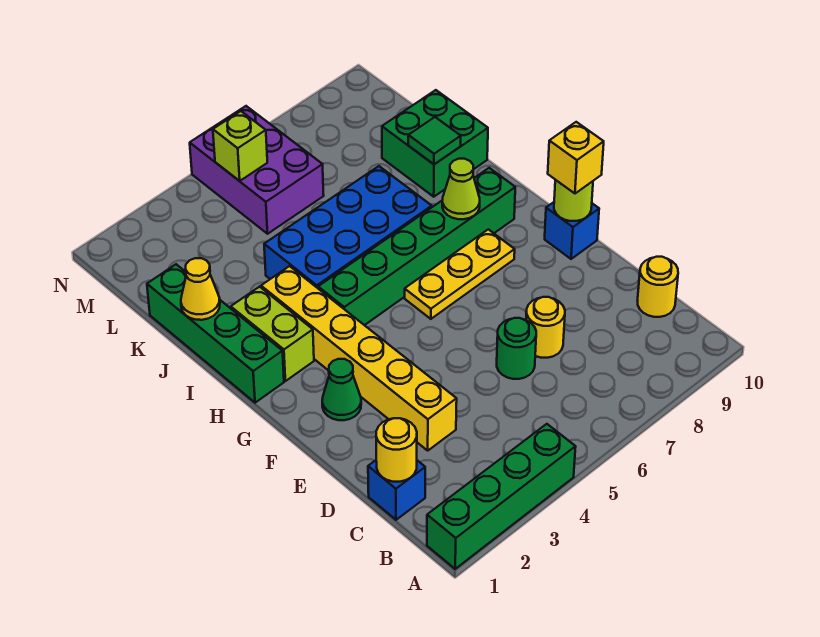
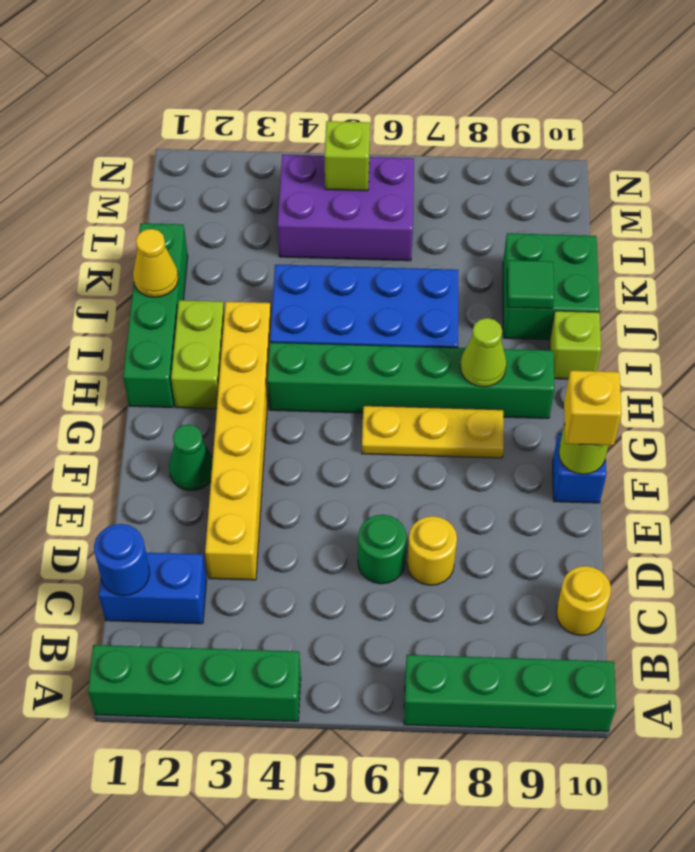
none -> green 1x4 brick [404,655,616,731]
blue 1x1 brick [368,460,425,520] -> blue 1x2 brick [99,553,207,624]
yellow 1x1 round brick [376,418,417,482] -> blue 1x1 round brick [94,524,150,596]
none -> lime 1x1 brick [550,311,601,379]
purple 2x3 brick [190,106,324,234] -> purple 2x3 brick turned to [278,155,414,261]

